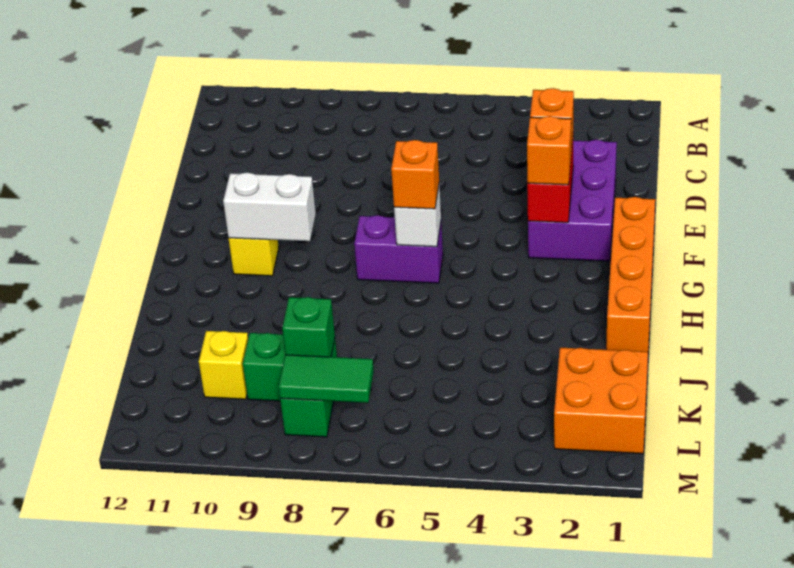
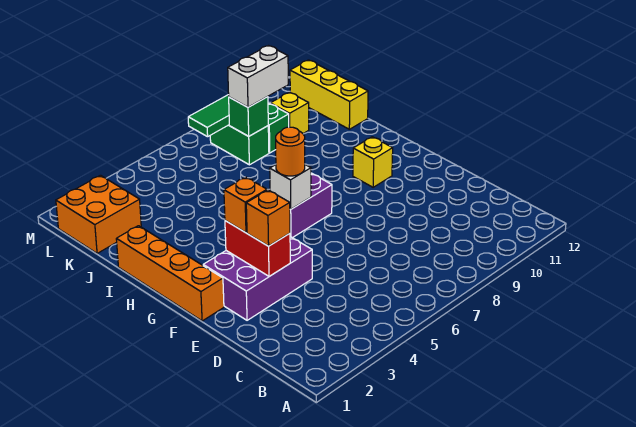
purple 2x3 brick [528,140,617,261] -> purple 2x3 brick turned to [203,237,312,320]
orange 1x1 brick [391,140,439,209] -> orange 1x1 round brick [276,127,305,176]
white 1x2 brick [223,172,316,241] -> white 1x2 brick moved to [228,46,288,107]
none -> yellow 1x3 brick [290,60,368,129]

